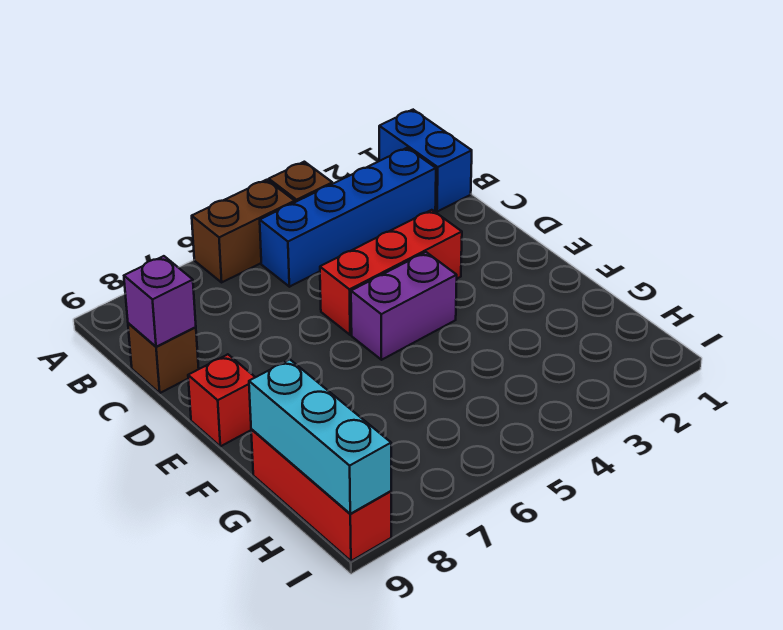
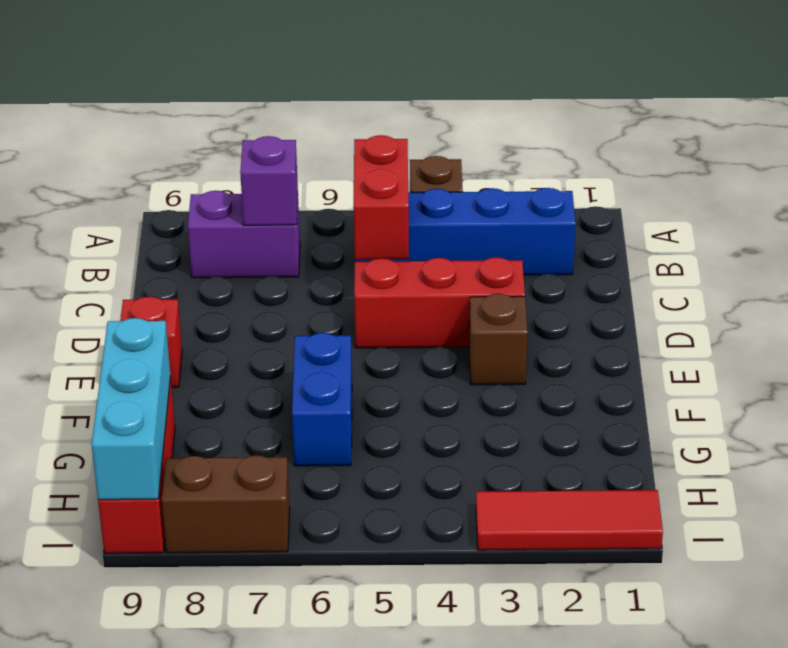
blue 1x2 brick [379,110,472,212] -> blue 1x2 brick moved to [292,333,352,466]
brown 1x2 brick [192,180,295,282] -> brown 1x2 brick moved to [162,455,290,553]
none -> red 1x2 brick [354,135,409,259]
brown 1x1 brick [128,323,199,393] -> brown 1x1 brick moved to [469,294,528,385]
purple 1x1 brick [124,256,196,347] -> purple 1x1 brick moved to [240,136,298,225]
purple 1x2 brick [351,252,457,360] -> purple 1x2 brick moved to [188,191,300,278]
none -> red 1x3 tile [476,490,663,550]

